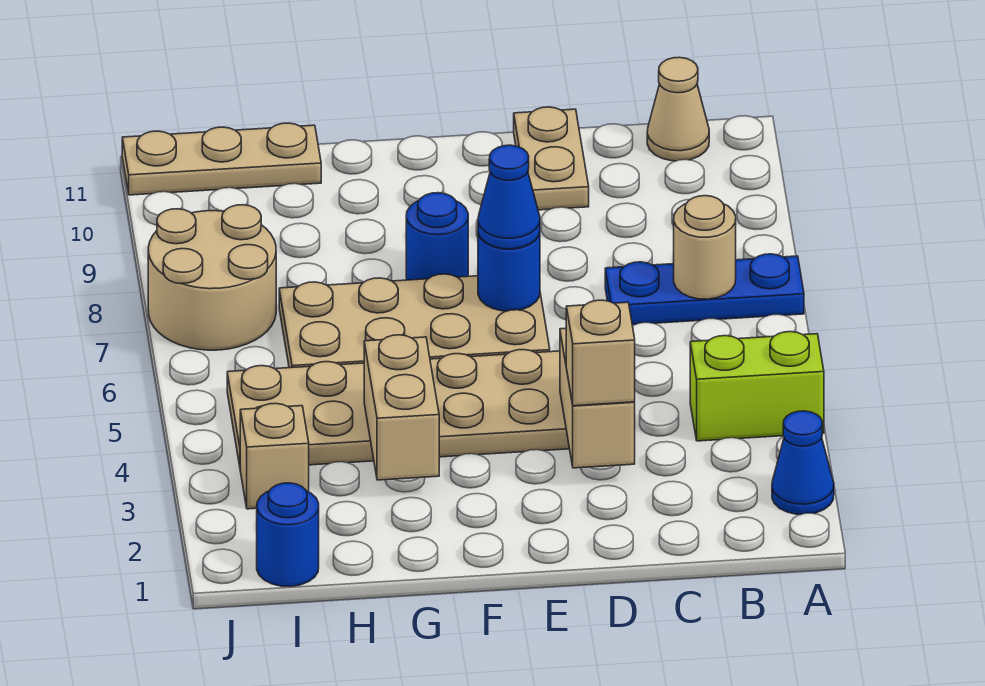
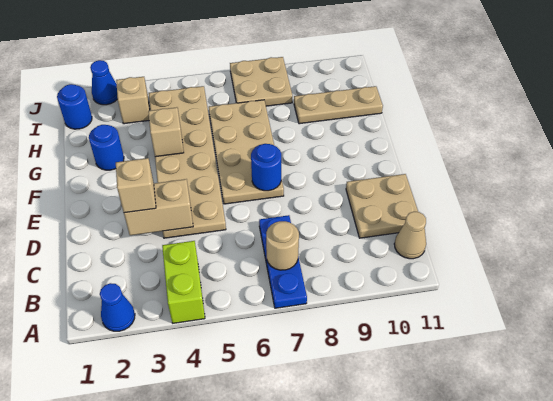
tan 1x2 plate [514,107,589,210] -> tan 2x2 plate [346,174,418,238]
blue 1x1 cone [478,145,540,249] -> blue 1x1 cone moved to [90,60,118,105]
blue 1x1 round brick [406,193,468,280] -> blue 1x1 round brick moved to [89,125,124,170]
tan 1x2 brick [364,335,439,480] -> tan 1x1 brick [148,107,184,157]
tan 1x3 plate [122,123,321,195] -> tan 1x3 plate turned to [294,86,383,124]
tan 2x2 round brick [148,205,276,350] -> tan 2x2 plate [230,57,292,106]

